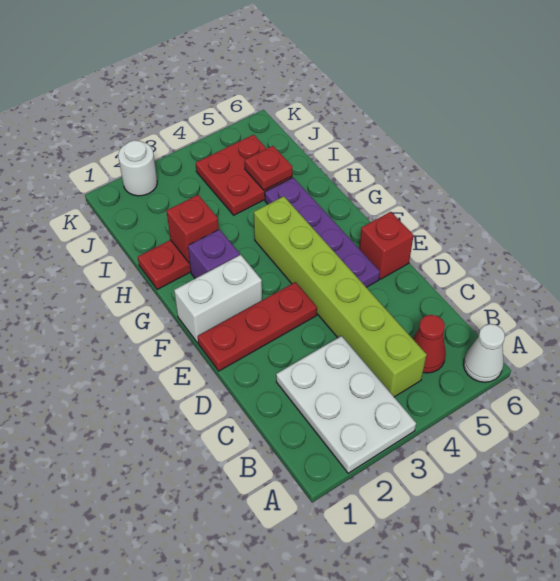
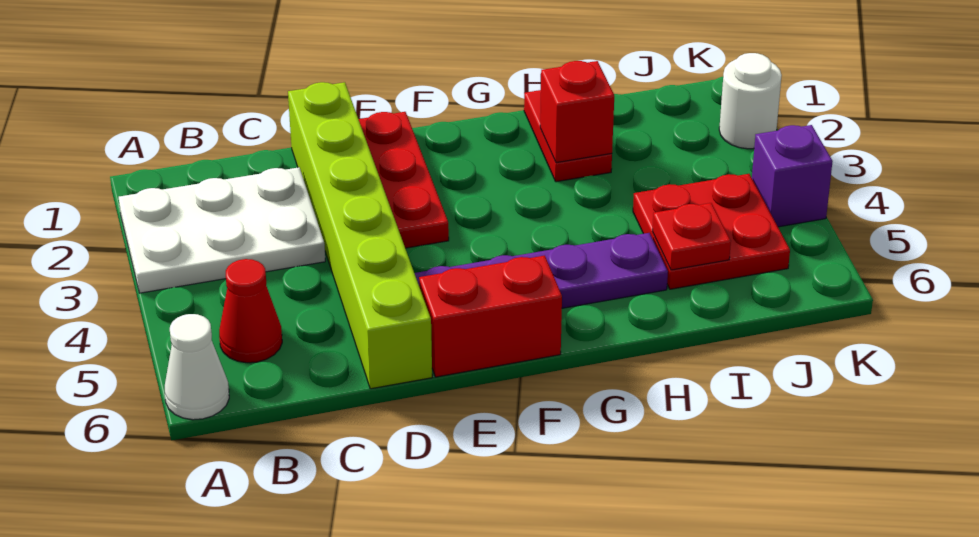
lime 1x6 brick [254,196,427,397] -> lime 1x6 brick turned to [288,82,432,389]
red 1x1 brick [359,212,414,279] -> red 1x2 brick [419,256,562,377]
white 1x2 brick [174,255,262,343] -> none
purple 1x1 brick [188,229,240,279] -> purple 1x1 brick moved to [752,125,833,227]

